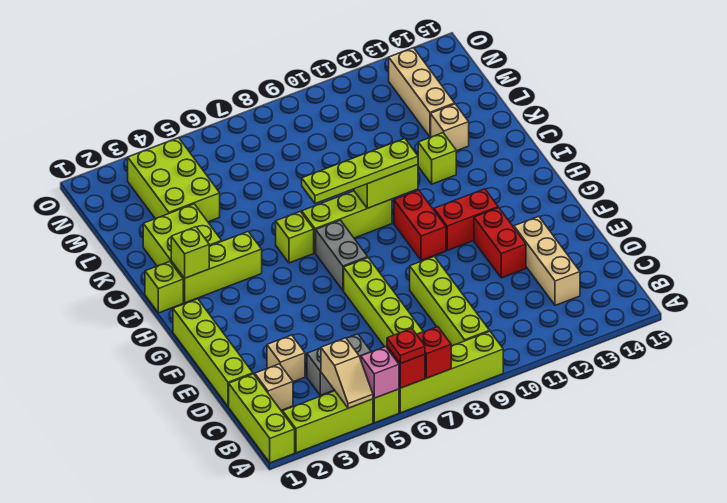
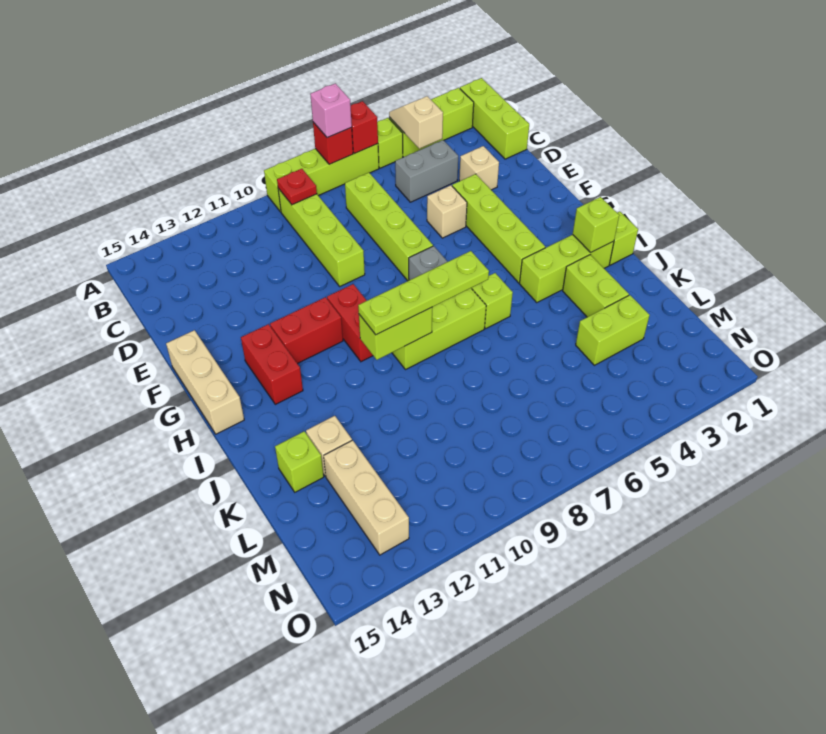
pink 1x1 brick [361,347,399,398] -> pink 1x1 brick moved to [310,83,352,138]
red 1x1 plate [387,328,425,364] -> red 1x1 plate moved to [277,169,317,205]
tan 1x1 brick [255,364,293,410] -> tan 1x1 brick moved to [427,185,467,238]
tan 1x3 brick [514,216,580,305] -> tan 1x3 brick moved to [166,330,244,434]
lime 1x4 brick [173,299,253,407] -> lime 1x4 brick moved to [452,174,545,283]
red 1x2 brick [474,208,526,278] -> red 1x2 brick moved to [241,324,303,404]
lime 2x2 brick [143,204,222,266] -> lime 1x2 brick [563,255,629,317]
lime 1x1 brick [418,133,456,184] -> lime 1x1 brick moved to [275,431,324,492]
lime 2x3 brick [128,138,220,222] -> lime 1x2 brick [576,295,650,365]

